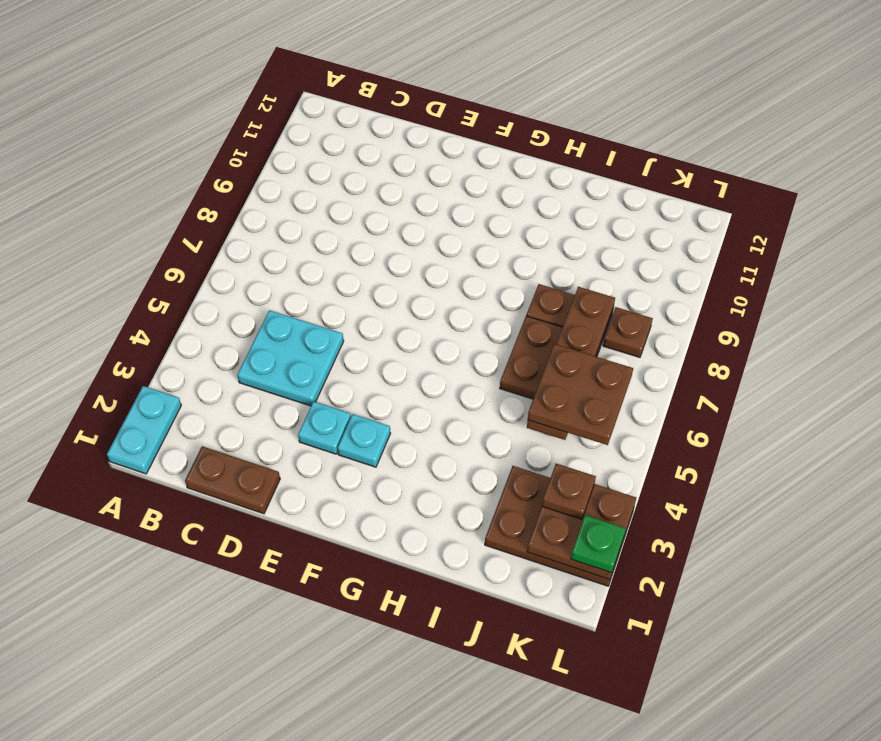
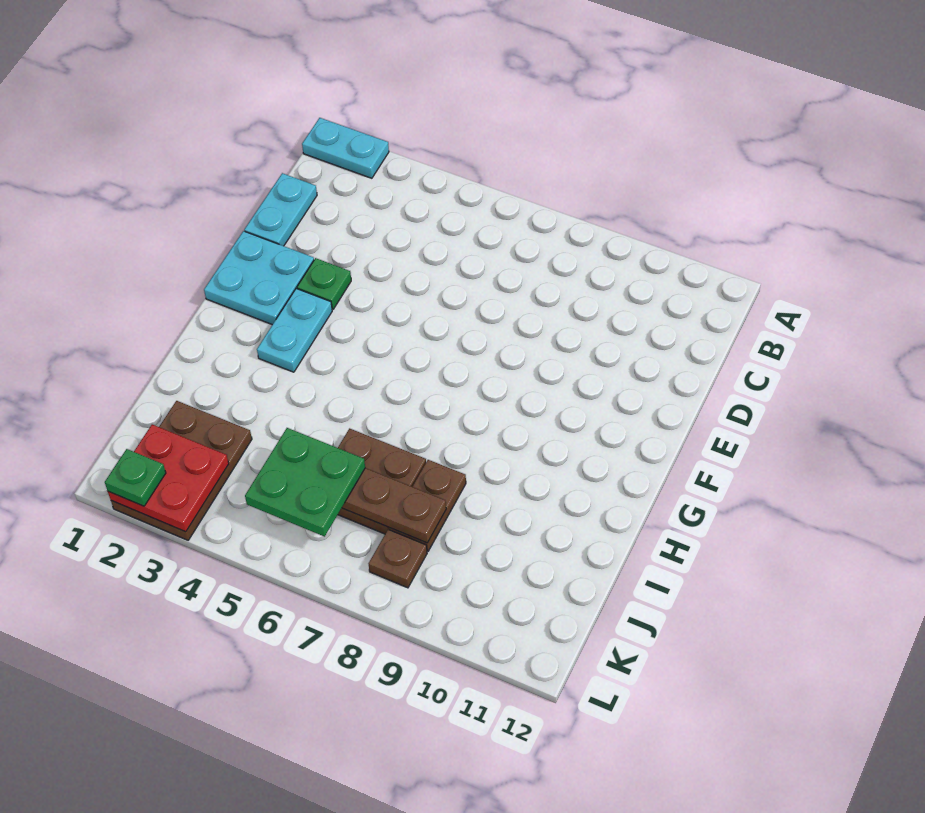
brown 1x2 plate [185,446,280,514] -> cyan 1x2 plate [244,173,317,246]
cyan 2x2 plate [237,310,344,406] -> cyan 2x2 plate moved to [204,231,314,325]
cyan 1x1 plate [298,402,351,454] -> green 1x1 plate [297,258,351,309]
cyan 1x1 plate [338,414,390,467] -> cyan 1x2 plate [257,289,332,372]
brown 2x2 plate [528,344,633,445] -> green 2x2 plate [245,428,365,537]
brown 2x2 plate [527,484,636,580] -> red 2x2 plate [108,424,229,532]
brown 1x1 plate [542,464,596,519] -> none

